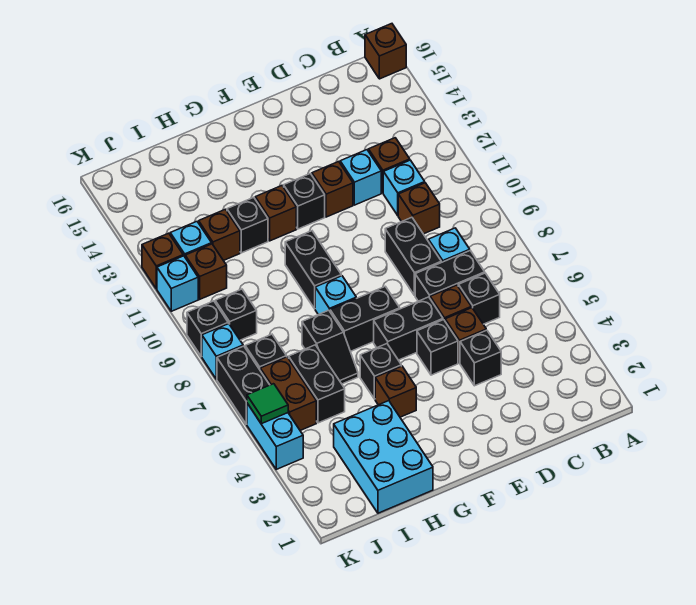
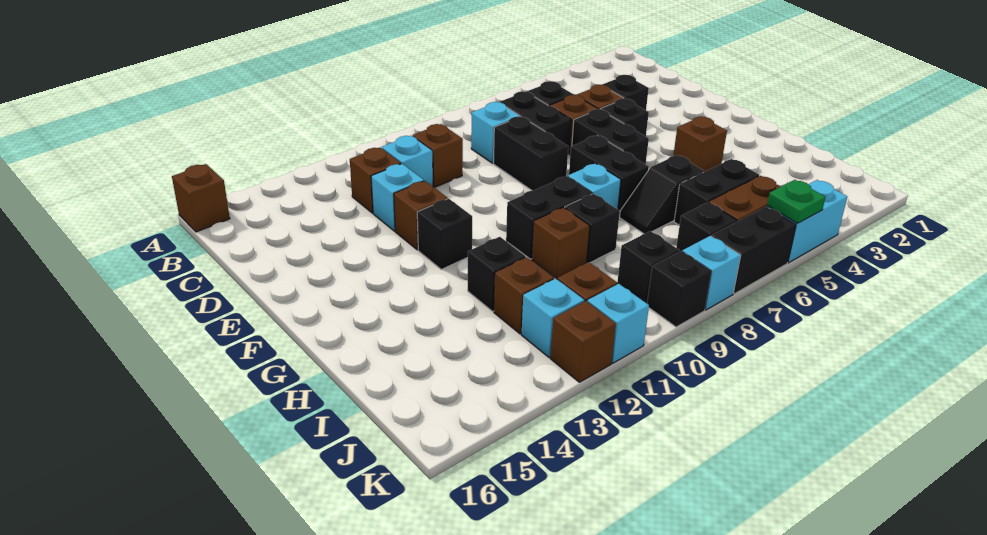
black 1x2 brick [385,217,441,295] -> black 1x2 brick turned to [493,117,568,190]
black 1x1 brick [360,344,401,399] -> black 1x1 brick moved to [565,194,620,263]
brown 1x1 brick [255,186,296,241] -> brown 1x1 brick moved to [532,207,590,279]
cyan 2x3 brick [334,401,433,513] -> none
black 1x2 slope [302,310,358,384] -> black 1x2 slope turned to [619,155,704,234]
green 1x1 tile [247,384,288,424] -> green 1x1 plate [767,180,825,223]

